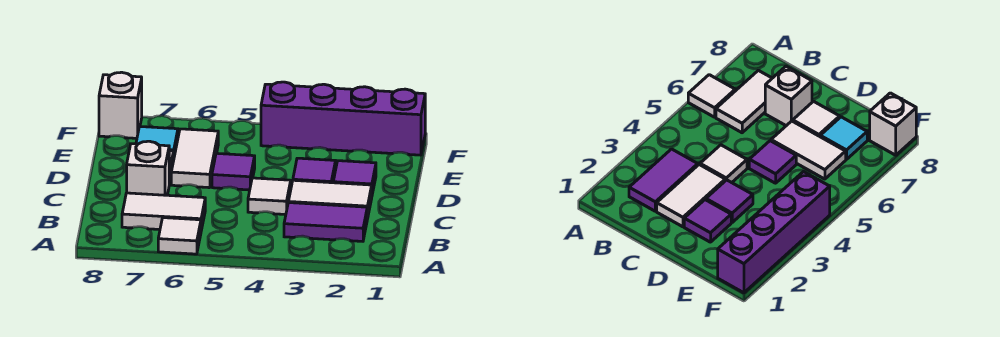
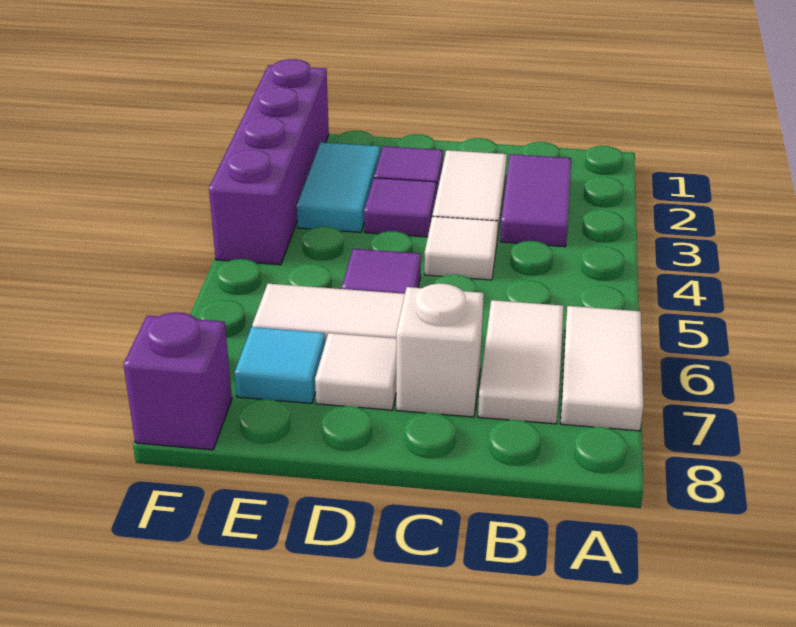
white 1x1 tile [158,218,201,254] -> white 1x2 tile [561,306,643,431]
none -> cyan 1x2 tile [297,142,380,232]
white 1x1 brick [99,72,142,138] -> purple 1x1 brick [123,312,232,450]

